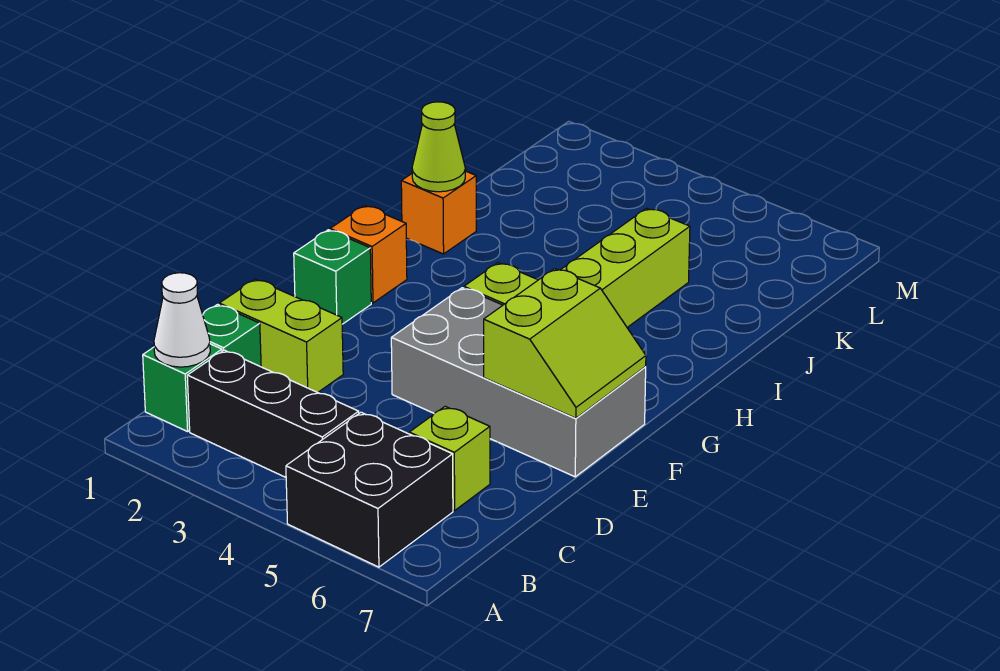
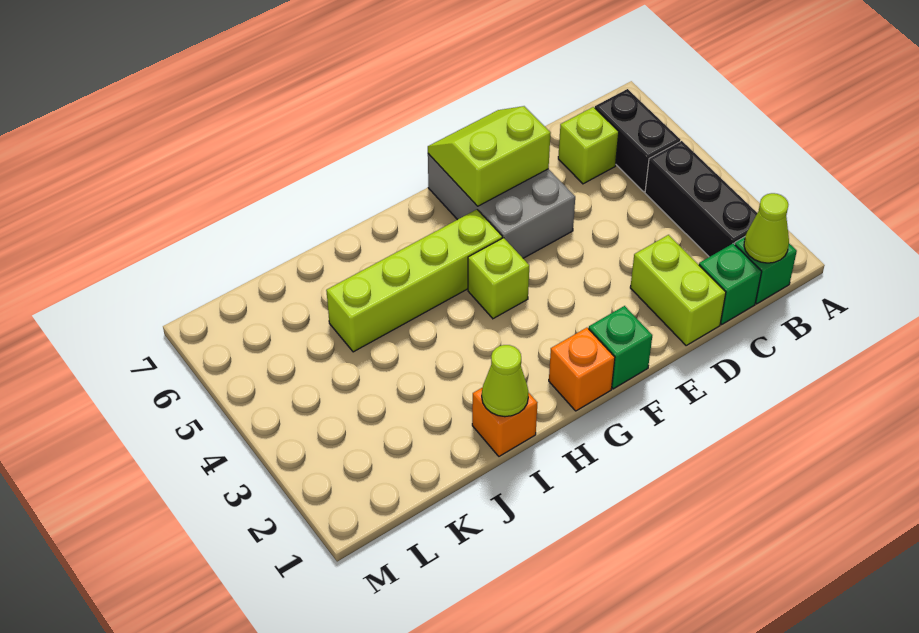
black 2x2 brick [286,412,453,567] -> black 1x2 brick [595,89,680,192]
white 1x1 cone [154,273,210,367] -> lime 1x1 cone [744,193,789,263]
grey 2x4 brick [391,288,646,477] -> grey 2x3 brick [428,154,575,258]

